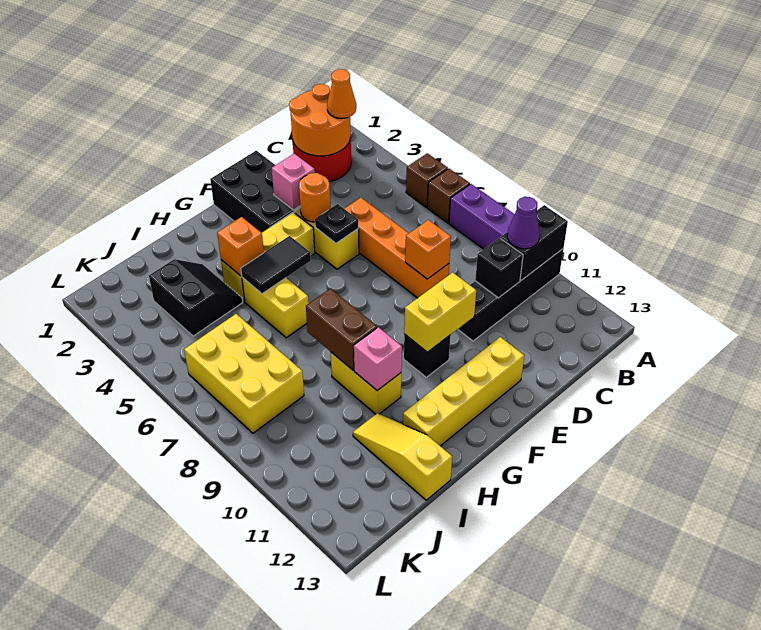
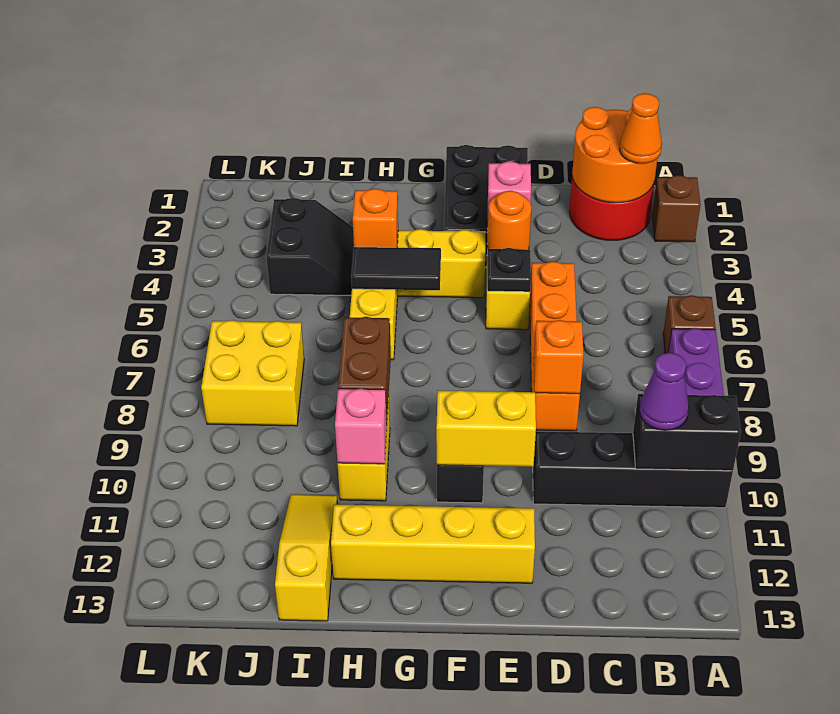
brown 1x1 brick [406,153,448,207] -> brown 1x1 brick moved to [652,175,700,242]
black 1x1 brick [475,238,523,298] -> none
yellow 2x3 brick [184,314,304,433] -> yellow 2x2 brick [201,320,304,426]

